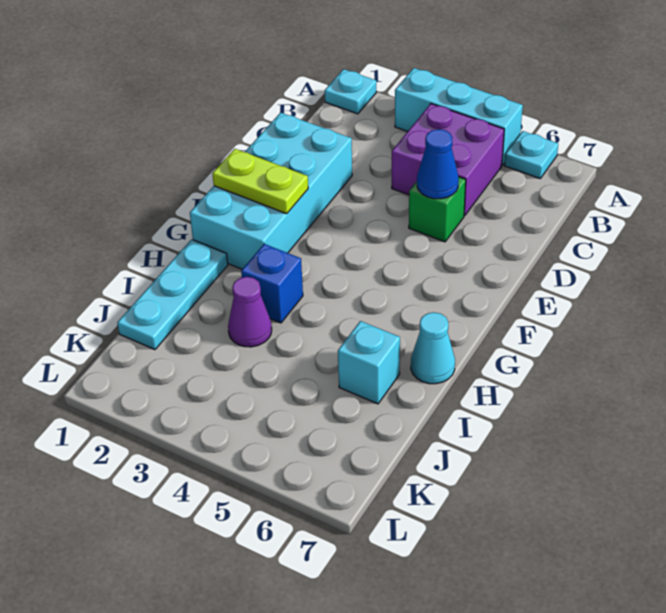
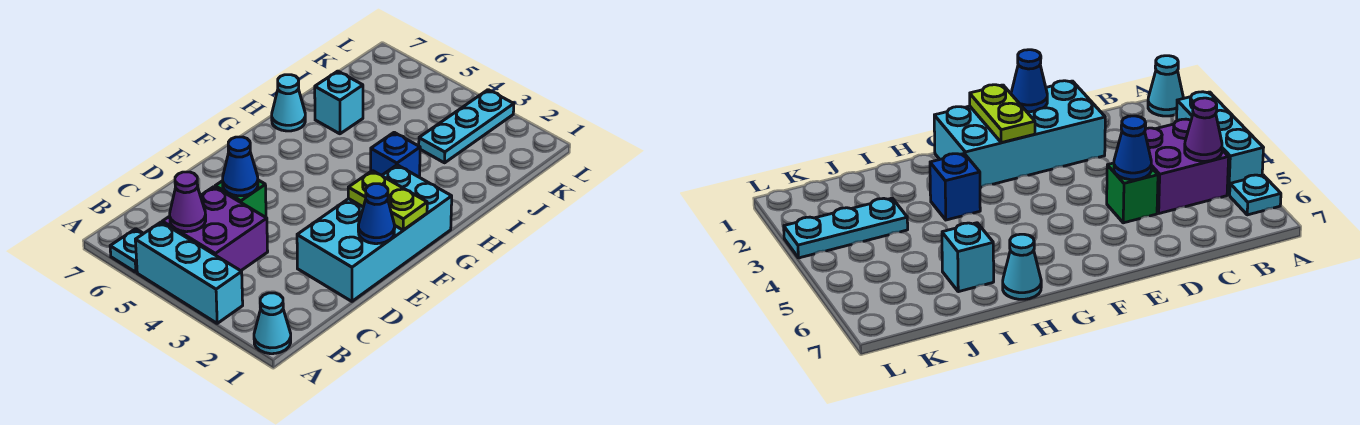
cyan 1x1 plate [325,69,376,114] -> cyan 1x1 cone [254,293,291,354]
none -> blue 1x1 cone [358,184,395,244]
cyan 1x3 plate [117,239,228,350] -> cyan 1x3 plate moved to [419,90,514,163]
purple 1x1 cone [228,277,272,347] -> purple 1x1 cone moved to [170,172,206,232]

